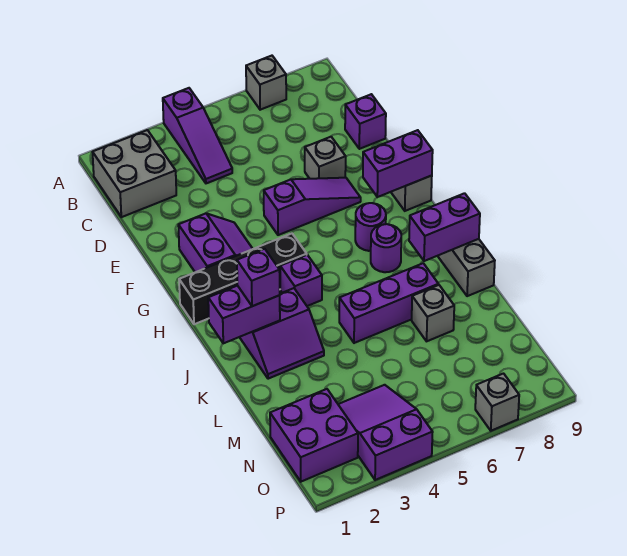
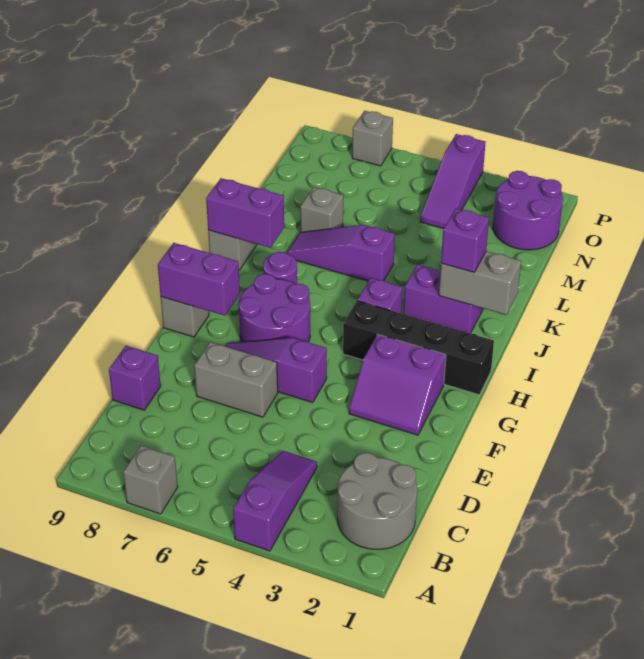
grey 2x2 brick [93,130,176,217] -> grey 2x2 round brick [337,453,417,549]
grey 1x1 brick [305,137,346,179] -> grey 1x2 brick [194,342,278,417]
purple 2x2 slope [178,213,252,272] -> purple 2x2 slope turned to [349,335,446,435]
purple 1x1 round brick [355,203,386,251] -> purple 2x2 round brick [239,274,310,342]
purple 1x2 brick [208,286,280,343] -> grey 1x2 brick [439,251,521,315]
purple 1x3 brick [339,263,438,343] -> purple 1x3 slope [287,225,395,281]
purple 2x2 brick [270,389,358,482] -> purple 2x2 round brick [493,171,563,250]
purple 2x3 slope [338,385,433,480] -> purple 1x3 slope [420,134,486,229]

